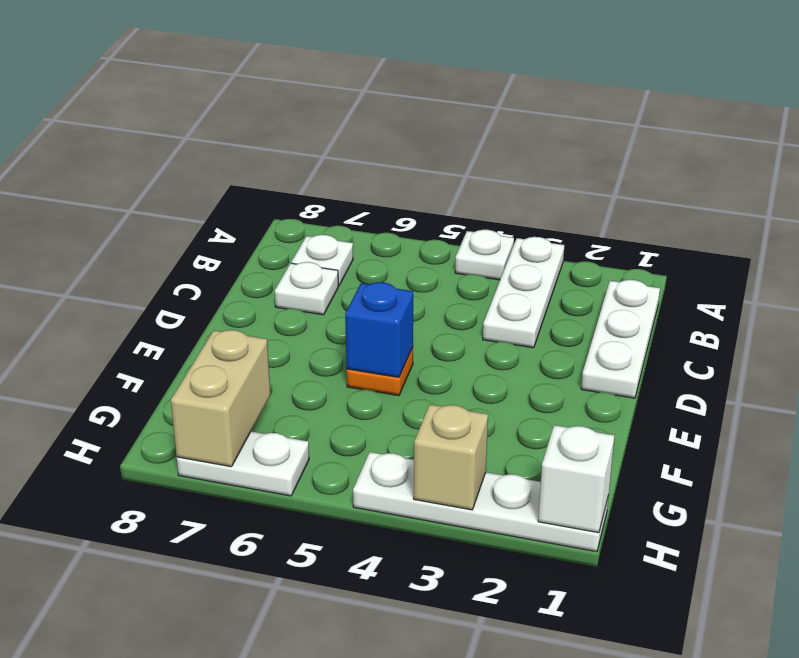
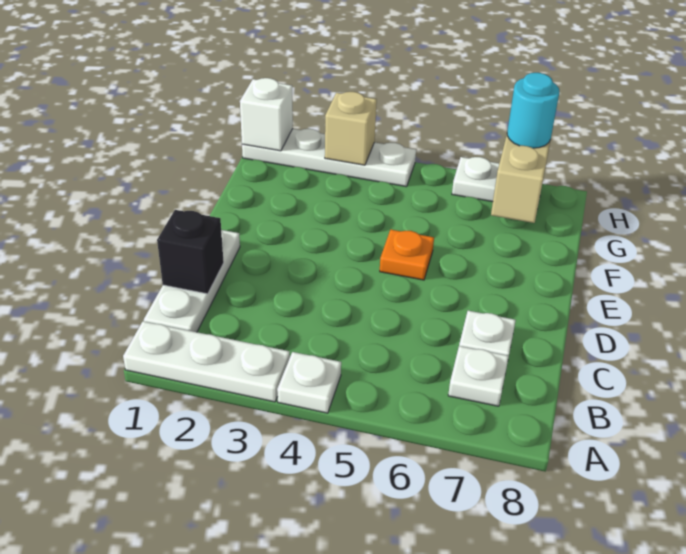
white 1x3 plate [483,237,564,348] -> white 1x3 plate turned to [123,321,290,402]
none -> black 1x1 brick [157,210,224,294]
blue 1x1 brick [345,282,413,377] -> none
none -> cyan 1x1 round brick [507,73,559,148]

